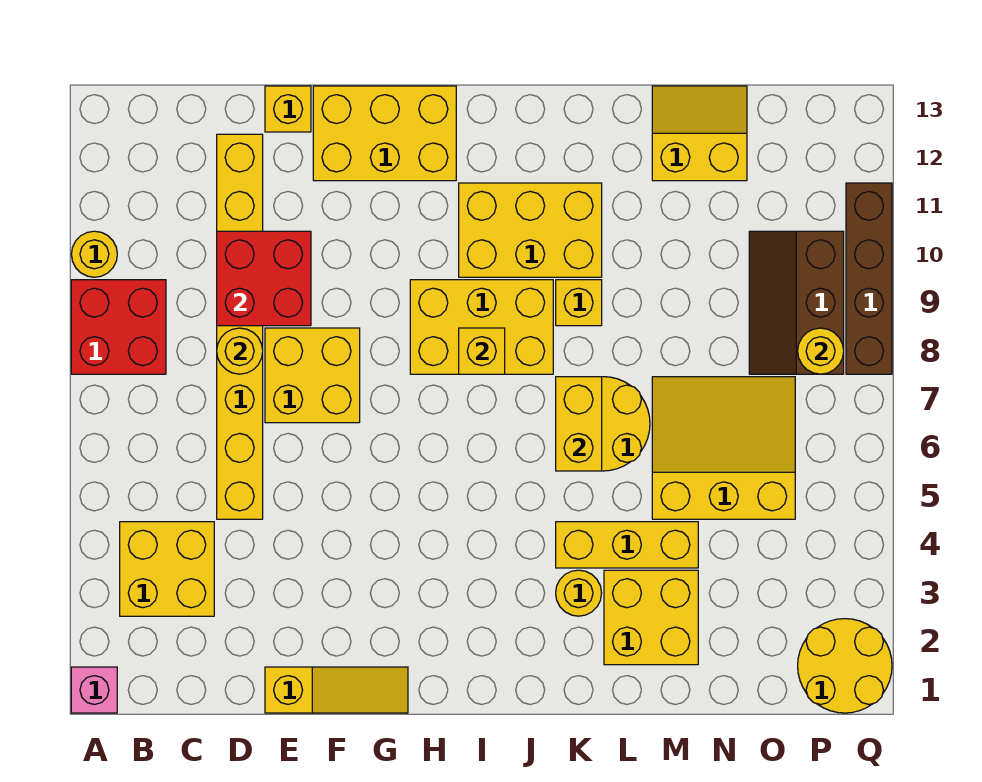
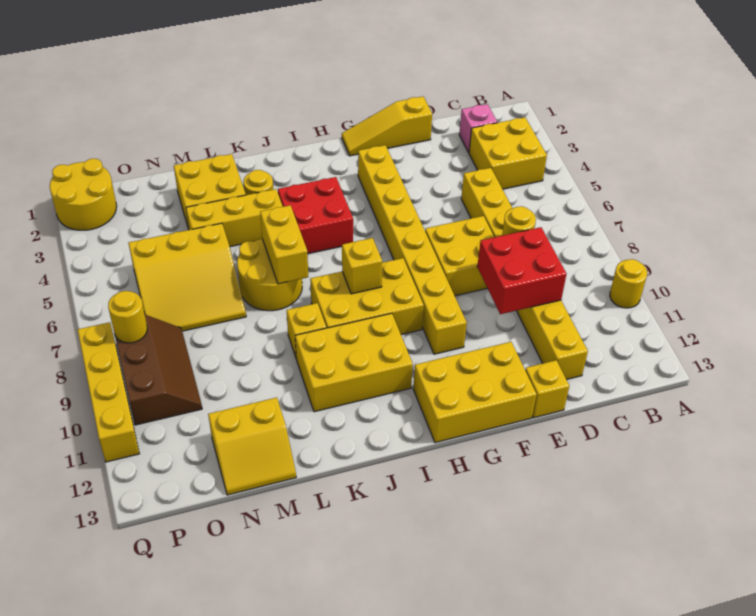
pink 1x1 brick [71,667,117,713] -> pink 1x1 brick moved to [459,104,497,153]
red 2x2 brick [71,280,166,374] -> red 2x2 brick moved to [278,177,353,254]
none -> yellow 1x8 brick [358,145,467,354]
brown 1x4 brick [846,183,892,374] -> yellow 1x4 brick [78,322,139,462]

